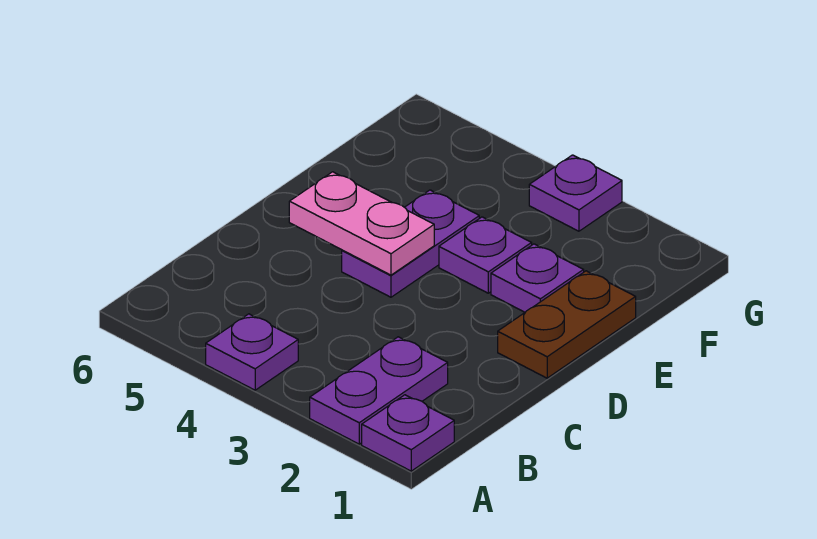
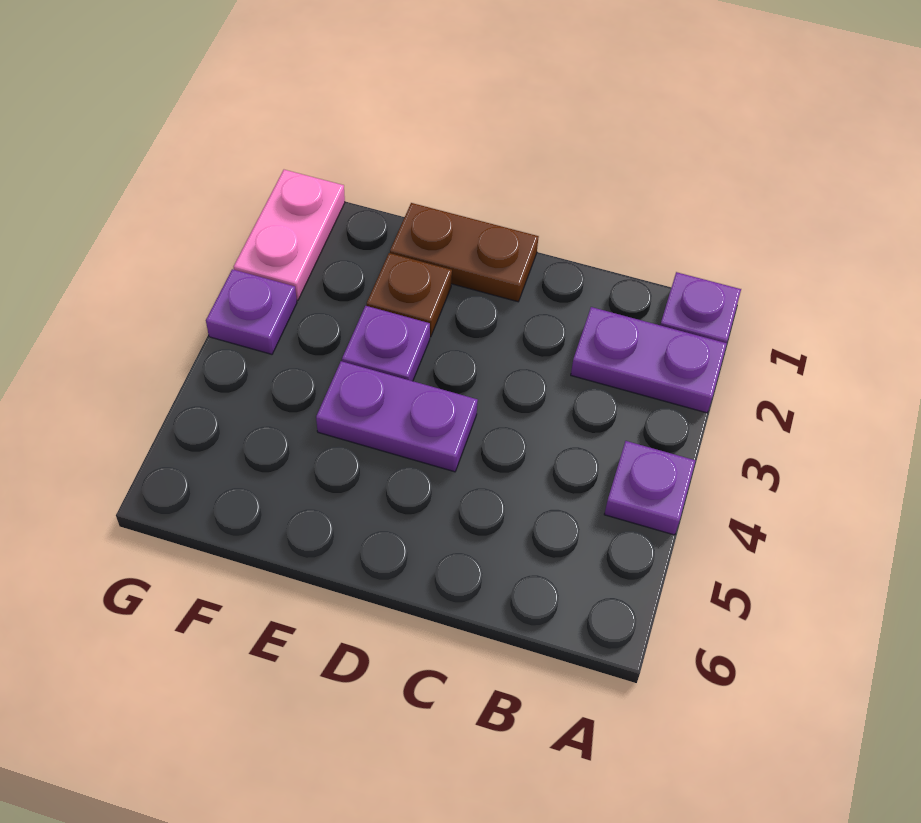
pink 1x2 plate [289,172,434,275] -> pink 1x2 plate moved to [234,170,345,300]
purple 1x1 plate [491,244,584,312] -> brown 1x1 plate [367,253,452,337]

